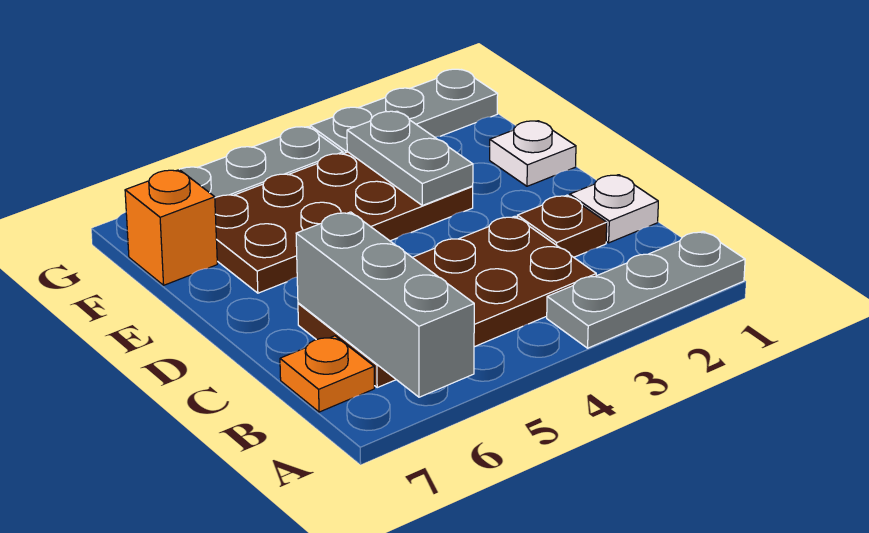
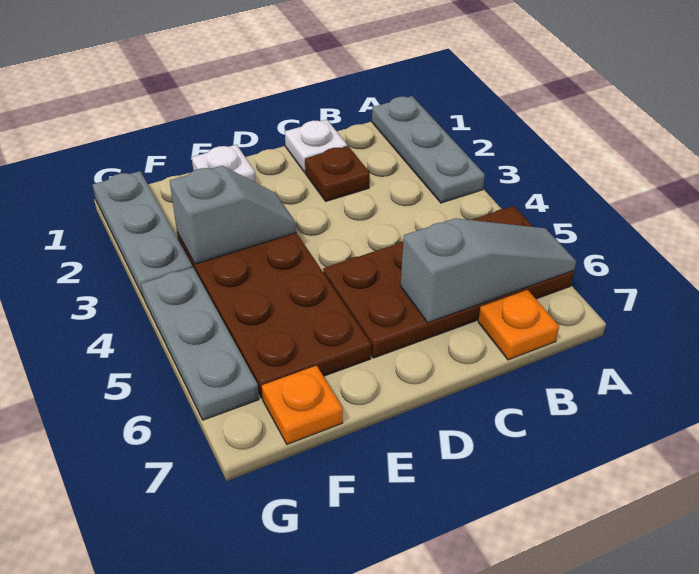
grey 1x3 brick [296,212,474,397] -> grey 1x3 slope [401,218,576,323]
brown 2x4 plate [298,216,596,387] -> brown 2x4 plate turned to [323,206,574,358]
grey 1x2 plate [347,111,473,205] -> grey 1x2 slope [170,166,297,264]
orange 1x1 brick [125,170,217,285] -> orange 1x1 plate [262,366,343,444]

